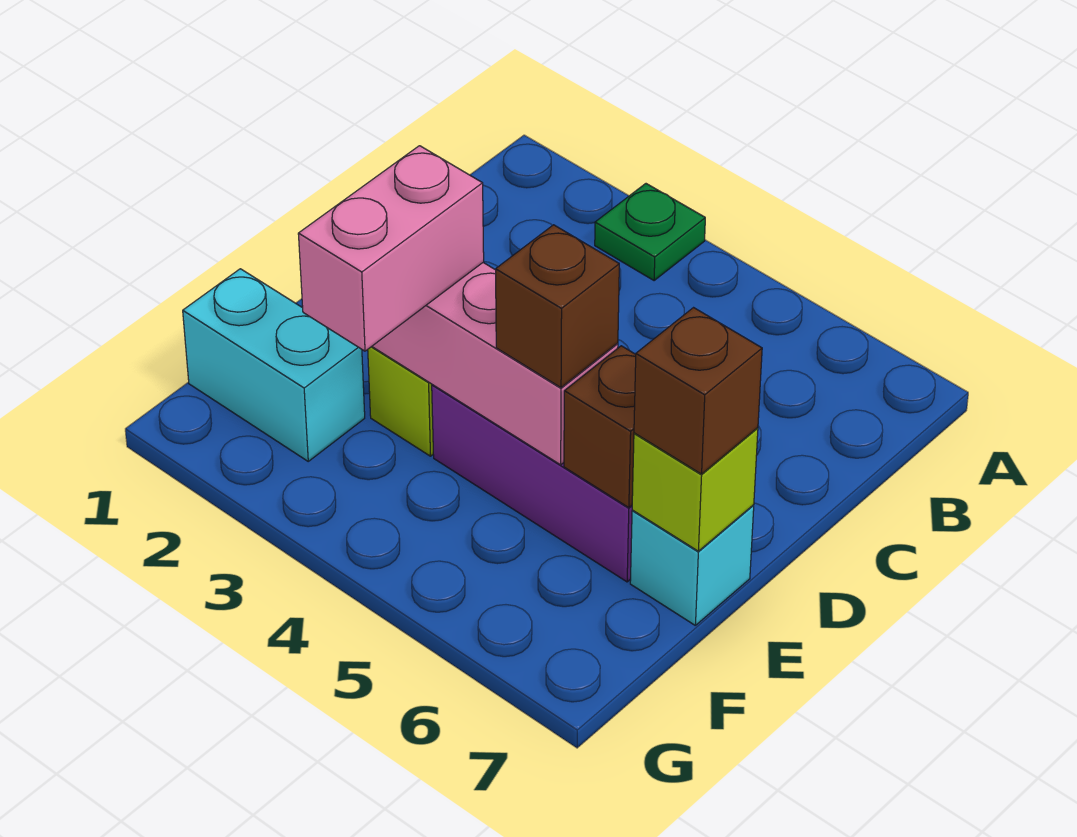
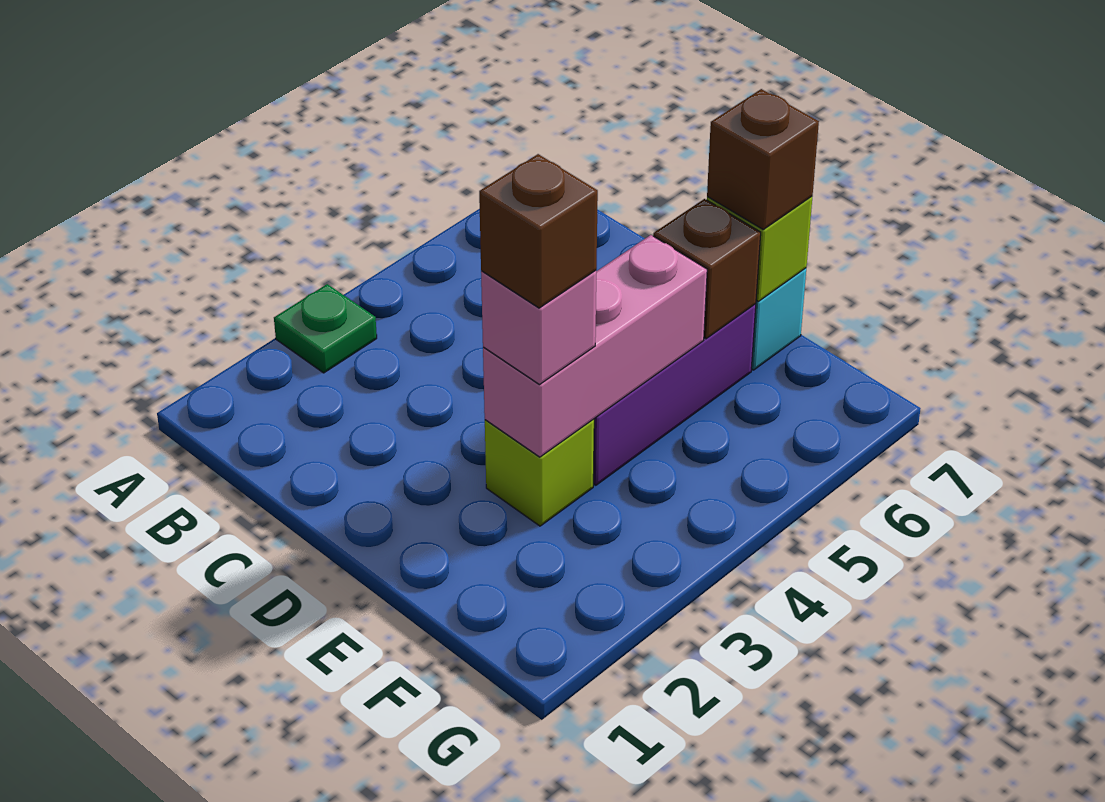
pink 1x2 brick [298,146,484,351] -> pink 1x1 brick [481,270,596,385]
brown 1x1 brick [496,225,619,388] -> brown 1x1 brick moved to [479,154,598,308]
cyan 1x2 brick [183,269,365,461] -> none

